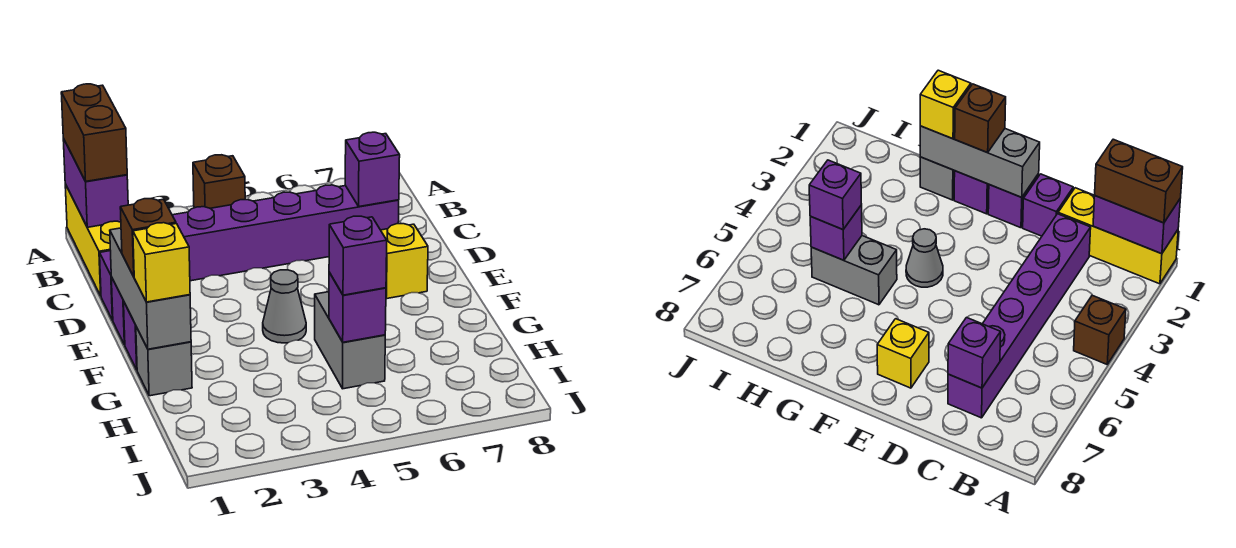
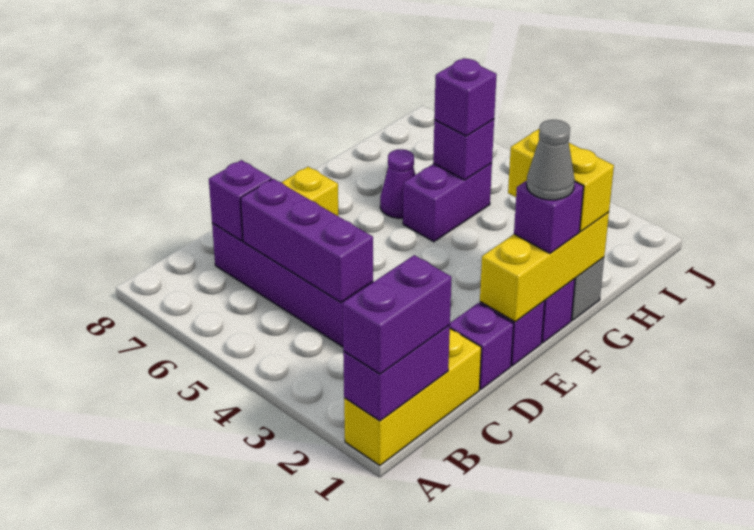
brown 1x2 brick [61,84,127,181] -> purple 1x2 brick [343,255,452,374]
brown 1x1 brick [193,155,245,208] -> none
none -> purple 1x3 brick [241,179,373,302]
grey 1x3 brick [110,228,191,349] -> yellow 1x3 brick [480,212,609,322]
brown 1x1 brick [120,199,176,276] -> purple 1x1 brick [514,181,584,253]
grey 1x1 cone [263,270,306,343] -> grey 1x1 cone moved to [527,120,575,200]
yellow 1x1 brick [133,223,190,302] -> yellow 1x2 brick [508,129,614,232]
grey 1x2 brick [315,292,385,389] -> purple 1x2 brick [403,163,492,242]
none -> purple 1x1 cone [380,149,415,218]

